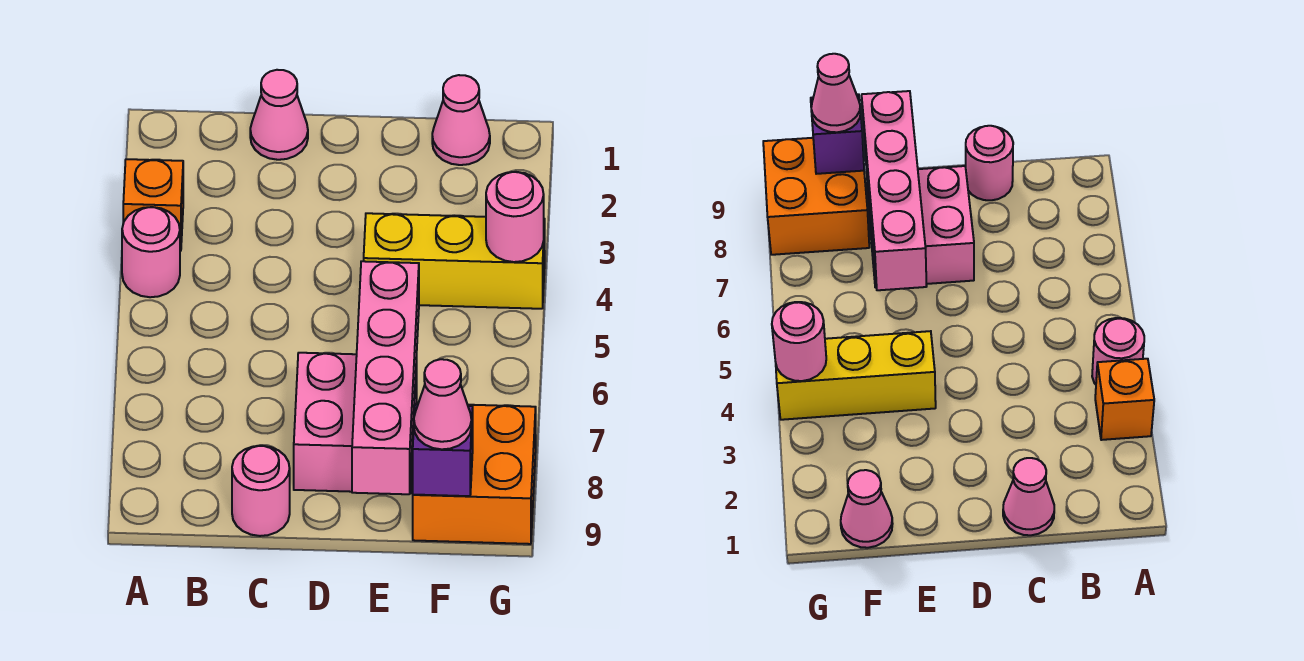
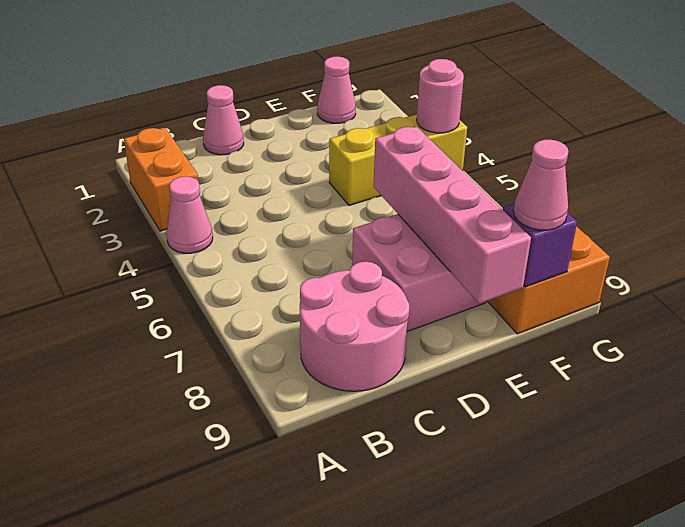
orange 1x1 brick [123,159,183,251] -> orange 1x2 brick [124,128,198,231]
pink 1x1 round brick [122,207,180,297] -> pink 1x1 cone [166,176,213,253]
pink 1x1 round brick [232,446,290,536] -> pink 2x2 round brick [300,262,409,391]

